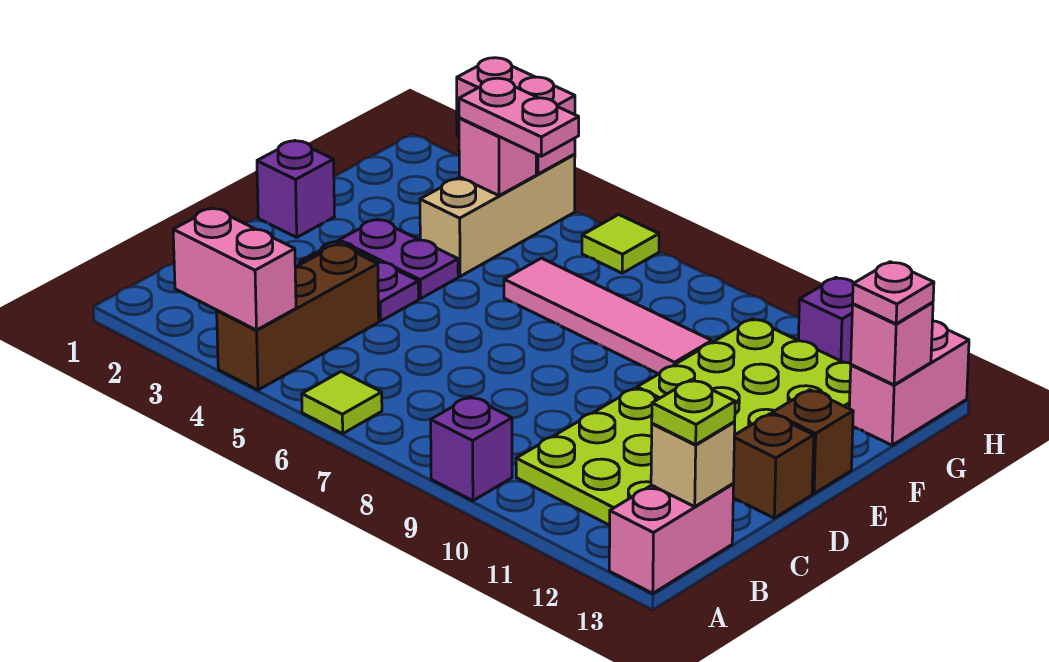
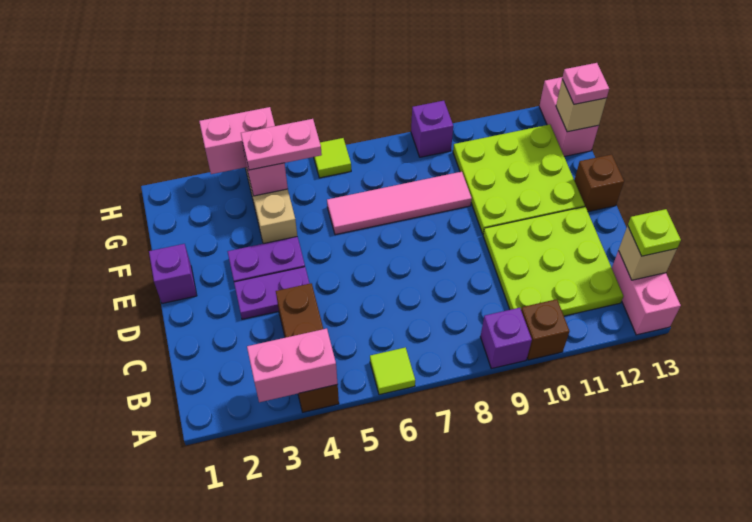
brown 1x1 brick [733,414,814,518] -> brown 1x1 brick moved to [521,299,569,360]
pink 1x1 brick [851,302,933,385] -> tan 1x1 brick [556,79,607,132]
purple 1x1 brick [798,278,854,363] -> purple 1x1 brick moved to [411,101,453,157]

